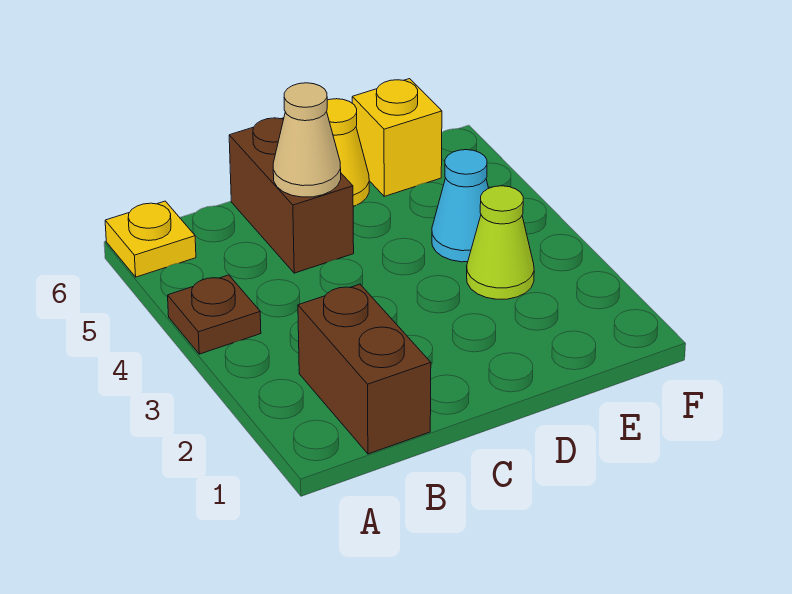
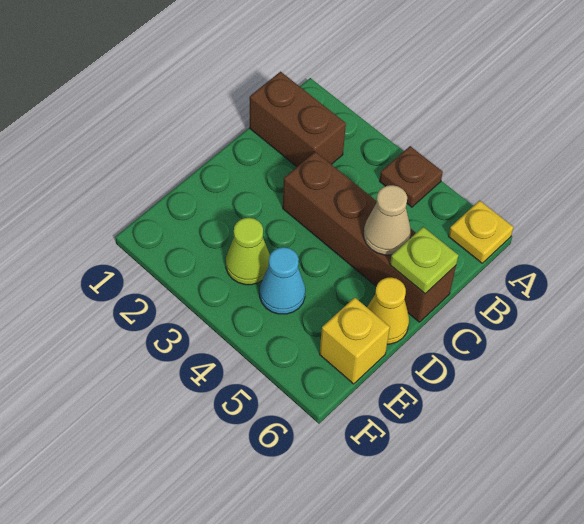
brown 1x2 brick [229,118,354,273] -> brown 1x4 brick [283,152,456,322]
none -> lime 1x1 plate [390,227,458,294]

